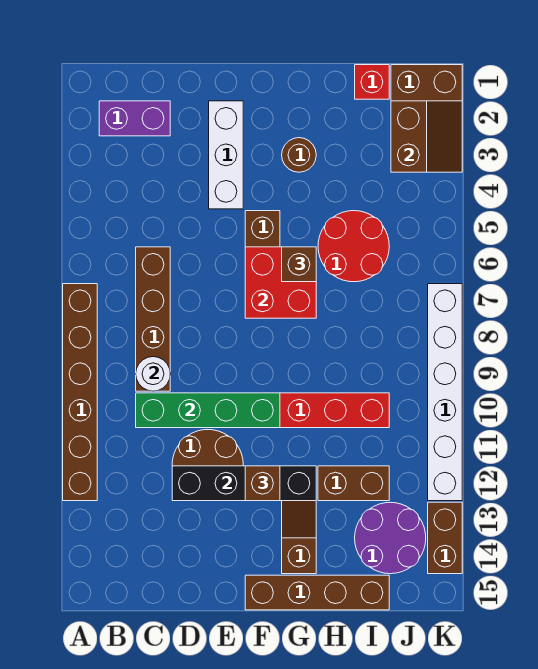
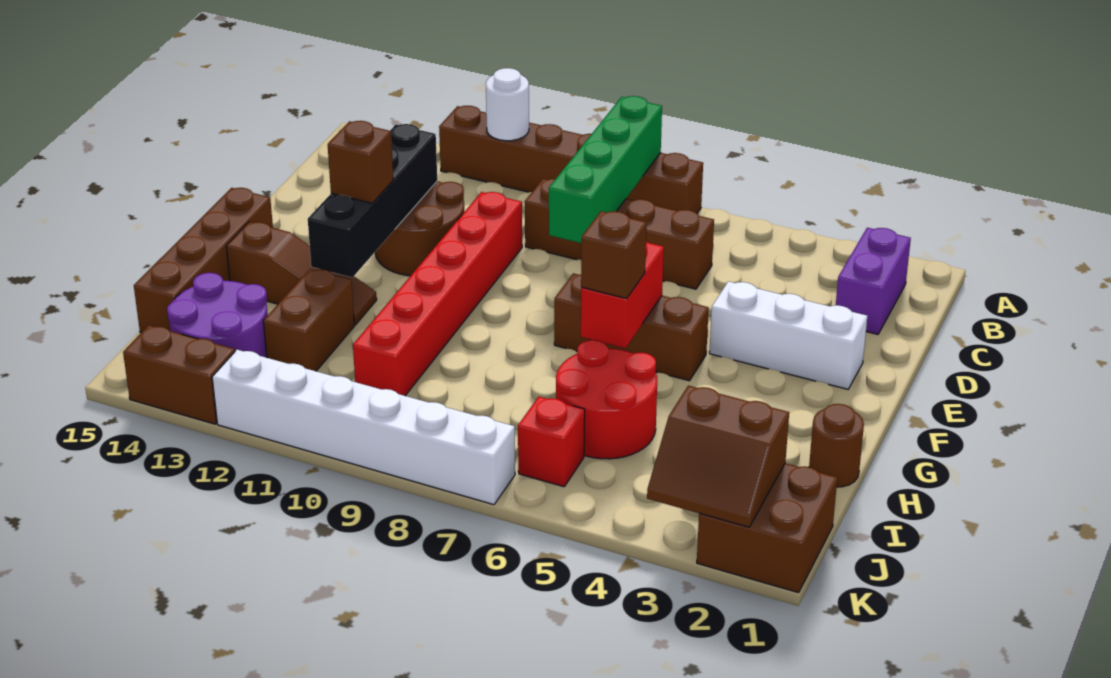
white 1x1 round brick [136,357,170,391] -> white 1x1 round brick moved to [486,68,529,141]
green 1x4 brick [136,393,280,428] -> green 1x4 brick moved to [549,96,662,243]
red 2x2 brick [245,247,316,318] -> red 1x2 brick [581,241,664,348]
brown 1x1 round brick [282,138,316,172] -> brown 1x1 round brick moved to [809,404,864,487]
red 1x1 brick [355,65,389,99] -> red 1x1 brick moved to [518,397,585,487]

